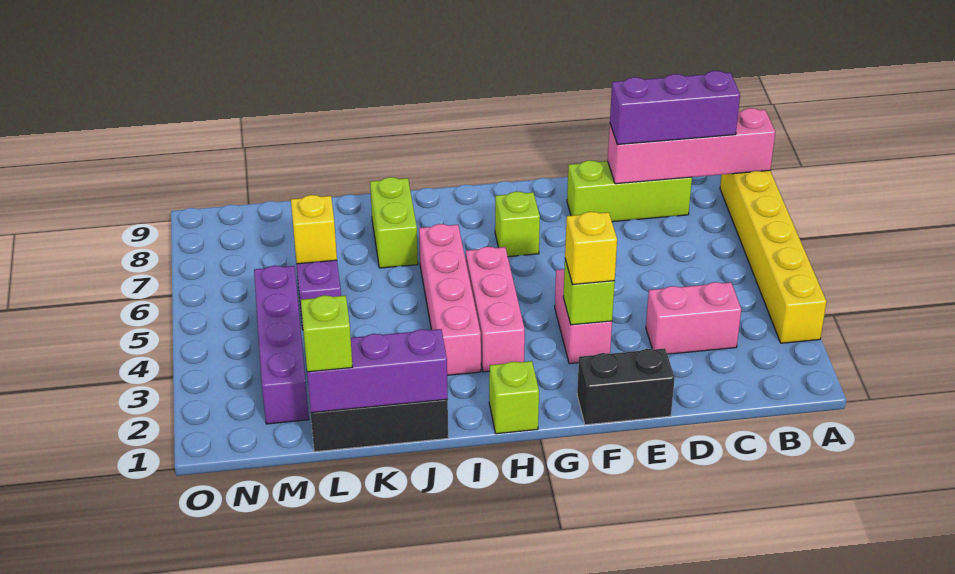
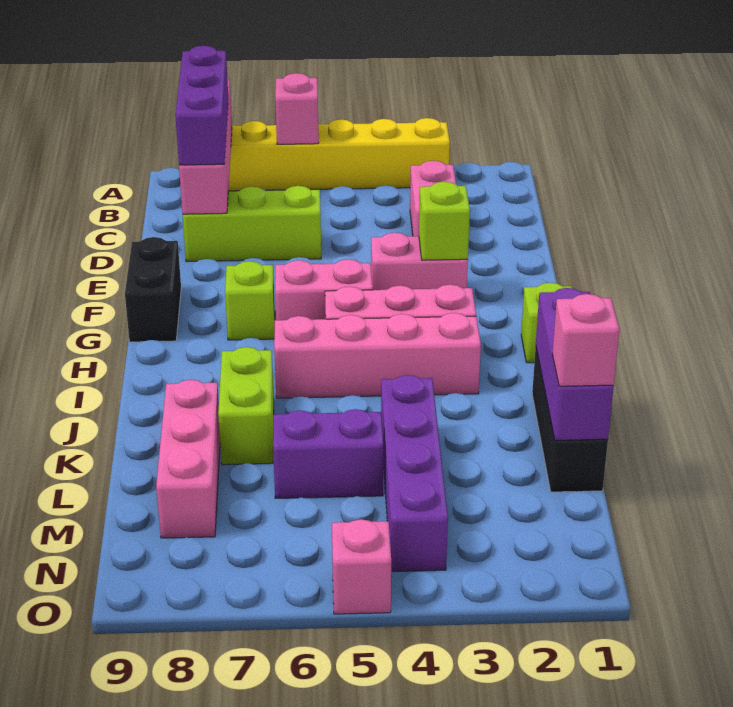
none -> pink 1x1 brick [275,73,319,144]
lime 1x3 brick [567,160,692,222] -> lime 1x3 brick turned to [183,186,321,262]
black 1x2 brick [577,348,675,425] -> black 1x2 brick moved to [125,237,181,342]
yellow 1x1 brick [565,212,617,285] -> none
none -> pink 1x2 brick [275,259,373,320]
lime 1x2 brick [370,177,418,268] -> lime 1x2 brick turned to [218,347,274,465]
none -> pink 1x3 brick [156,380,220,538]
lime 1x1 brick [301,295,352,372] -> pink 1x1 brick [552,294,619,386]
yellow 1x1 brick [291,195,337,264] -> none
purple 1x4 brick [254,265,309,424] -> purple 1x4 brick turned to [381,375,448,572]
none -> pink 1x1 brick [332,519,391,614]

